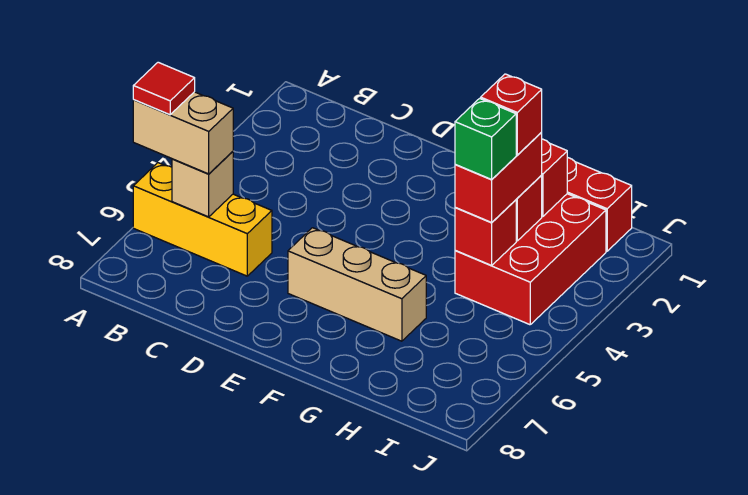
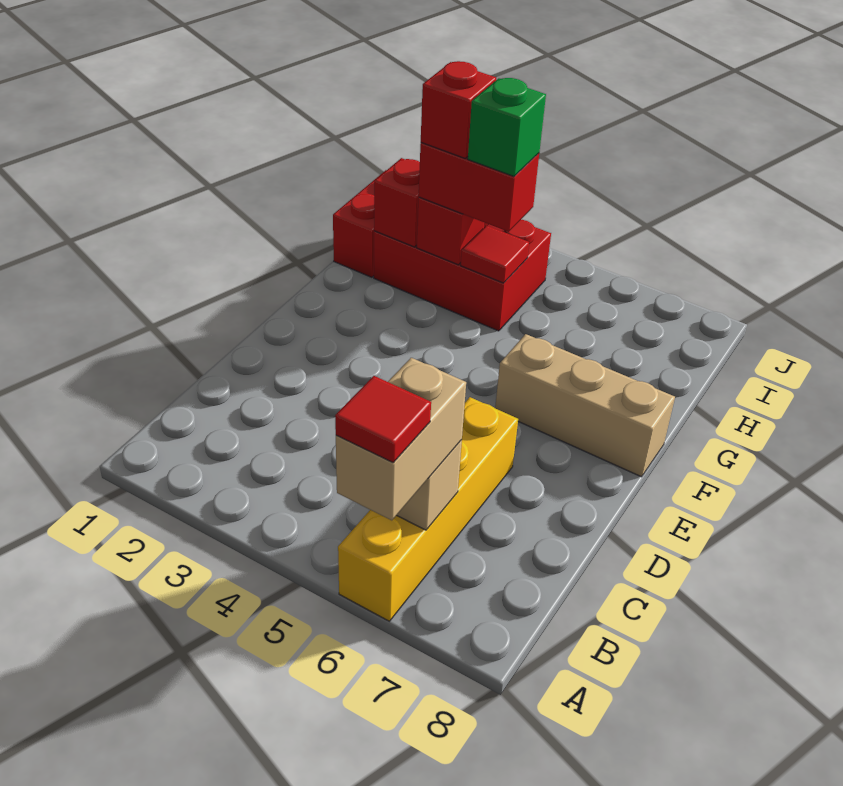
yellow 1x3 brick [133,163,272,276] -> yellow 1x4 brick [338,397,518,621]
tan 1x3 brick [288,228,426,341] -> tan 1x3 brick turned to [495,334,675,477]
red 1x1 brick [455,200,516,265] -> red 1x1 tile [461,225,529,283]

